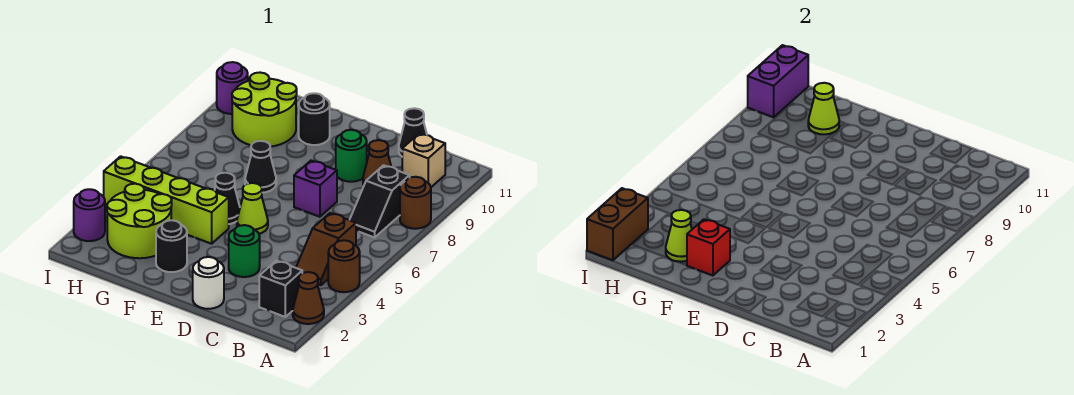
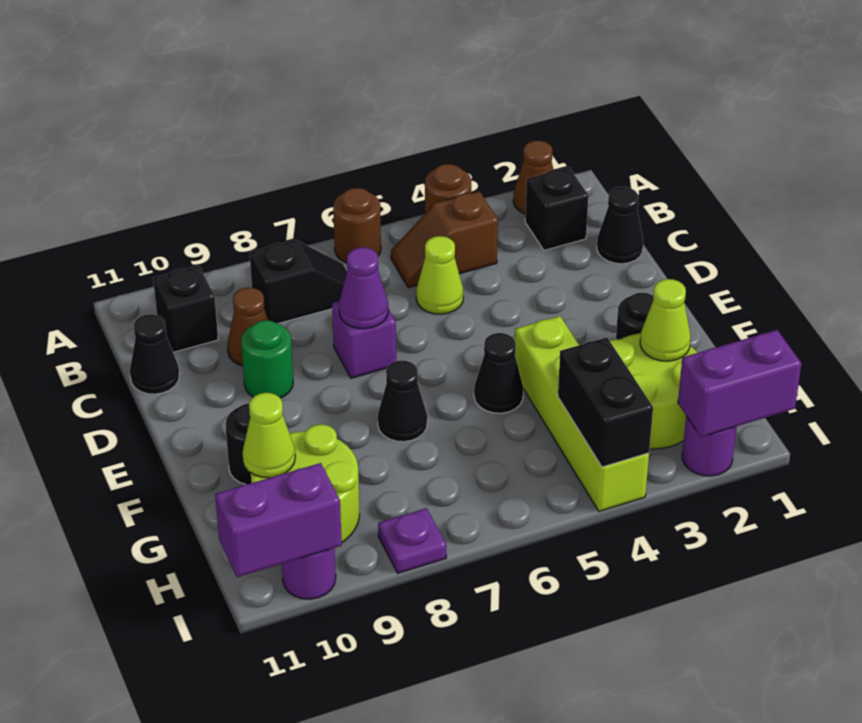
brown 1x1 round brick [400,177,431,229] -> brown 1x1 round brick moved to [333,188,381,263]
brown 1x2 slope [296,213,356,285] -> brown 1x2 slope turned to [391,191,498,288]
tan 1x1 brick [402,134,445,187] -> black 1x1 brick [153,266,218,352]
none -> black 1x1 cone [597,187,643,264]
white 1x1 round brick [193,257,224,309] -> none
green 1x1 round brick [229,225,260,277] -> none
none -> purple 1x1 cone [339,247,388,329]
lime 1x1 cone [237,183,268,234] -> lime 1x1 cone moved to [416,236,463,314]
red 1x1 brick [687,219,730,276] -> none
none -> black 1x2 brick [558,337,653,467]
brown 1x2 brick [587,188,648,260] -> purple 1x2 brick [678,330,802,437]
none -> purple 1x1 plate [378,508,446,573]

